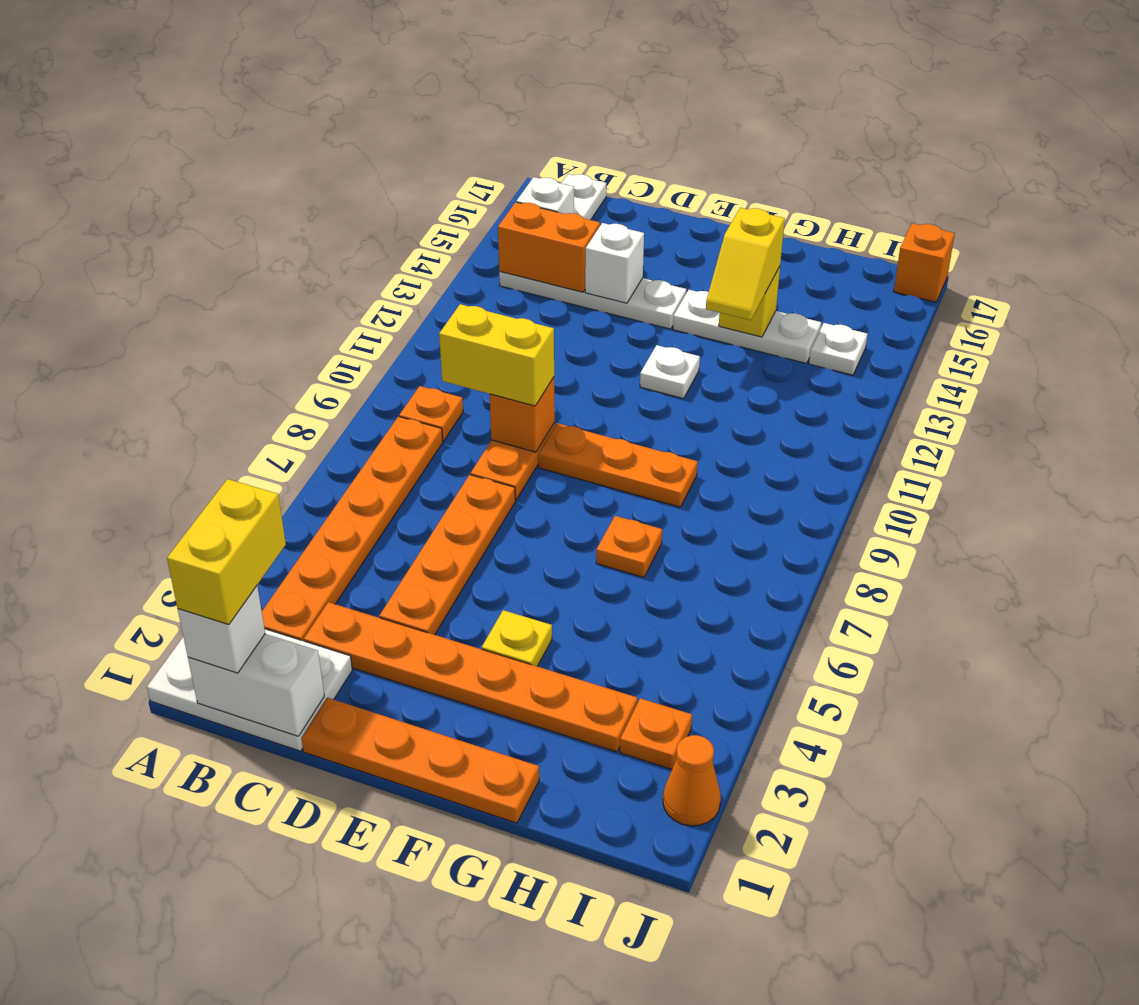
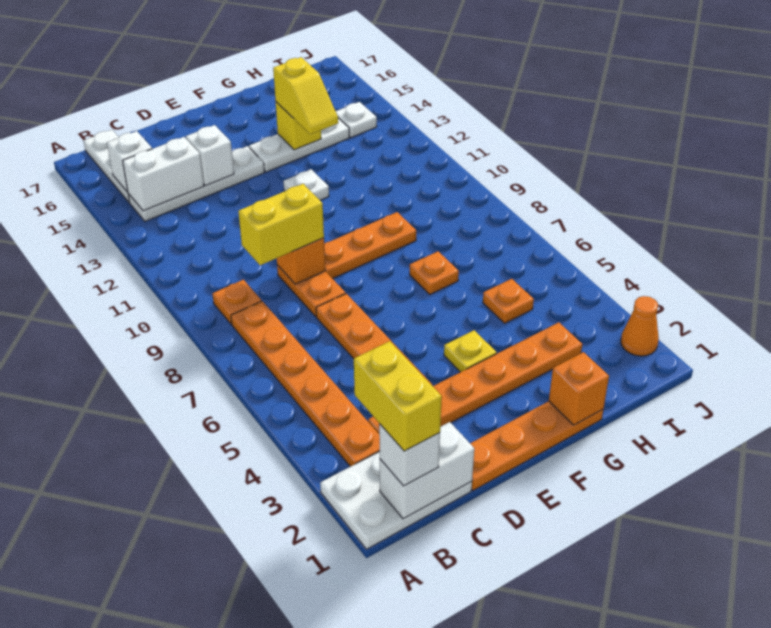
orange 1x2 brick [498,202,600,292] -> white 1x2 brick [123,137,204,211]
orange 1x1 plate [620,698,692,769] -> orange 1x1 plate moved to [483,279,534,323]
orange 1x1 brick [894,223,955,302] -> orange 1x1 brick moved to [549,352,609,425]

